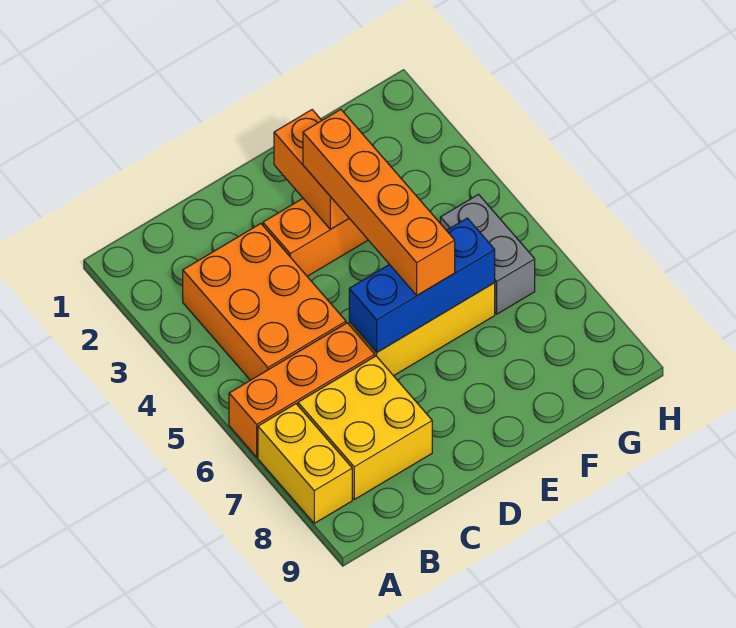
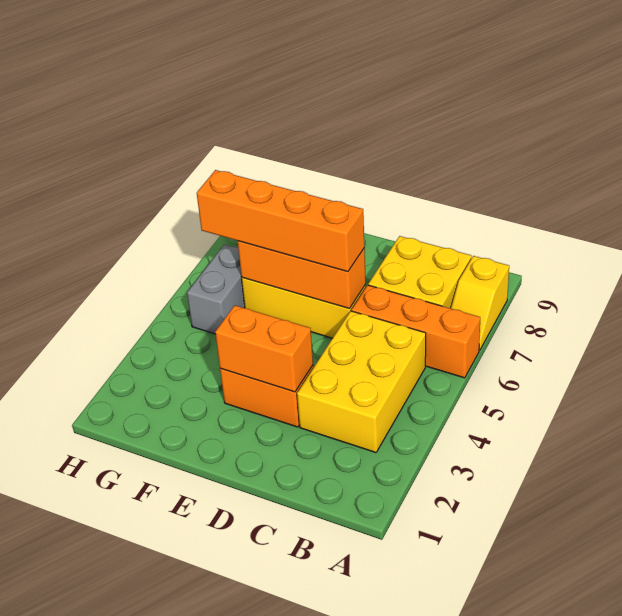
yellow 1x2 brick [258,404,352,523] -> yellow 1x2 slope [451,256,509,351]
orange 2x3 brick [183,224,346,380] -> yellow 2x3 brick [297,311,426,453]
blue 1x3 brick [349,218,495,353] -> orange 1x3 brick [238,241,366,309]
orange 1x2 brick [274,110,349,229] -> orange 1x2 brick turned to [215,305,313,392]
orange 1x4 brick [303,109,455,295] -> orange 1x4 brick turned to [197,170,364,272]

